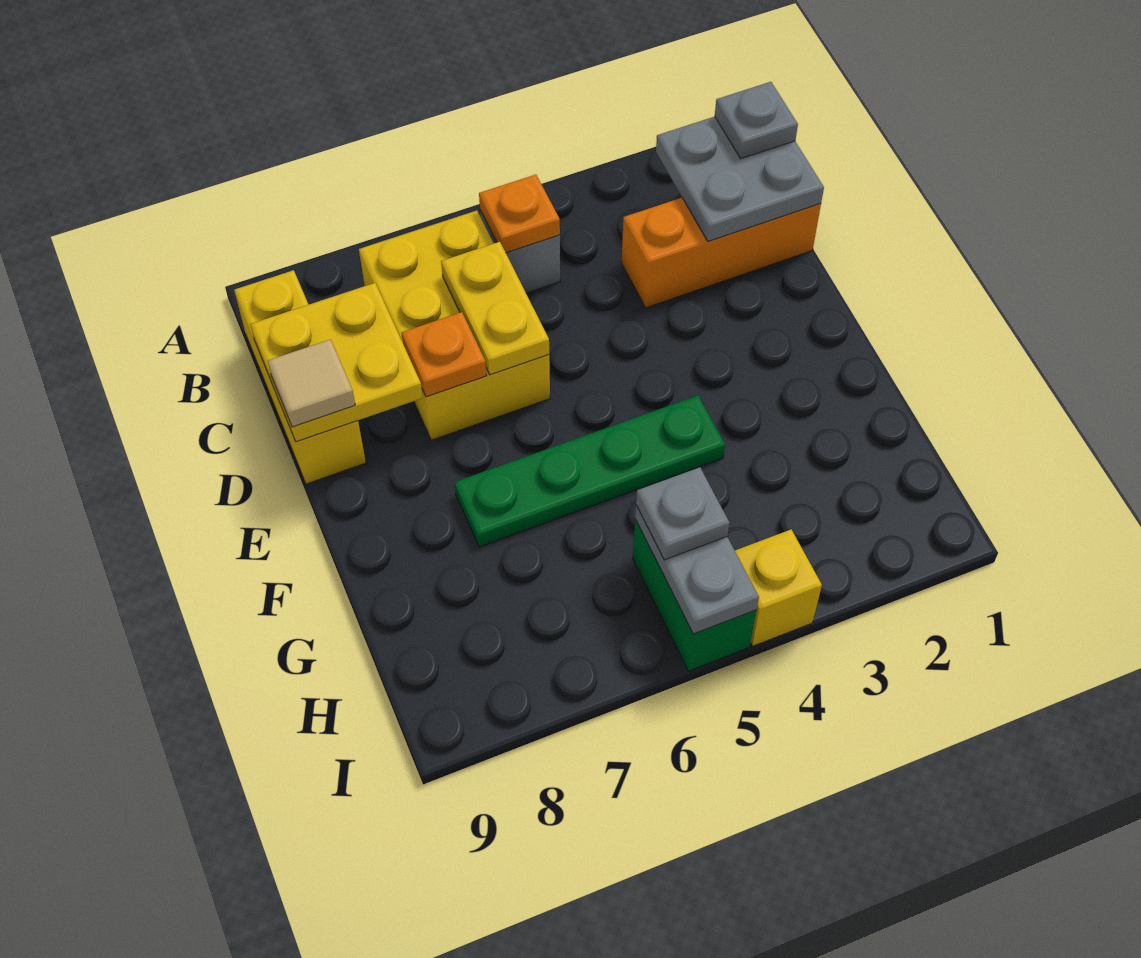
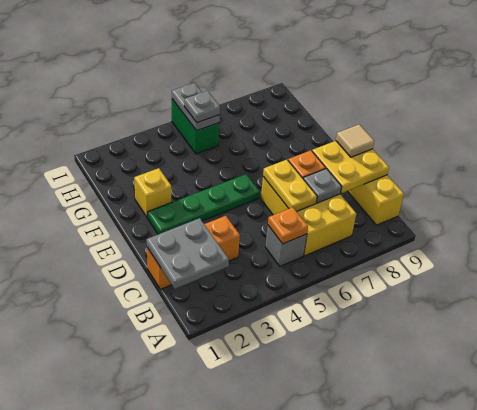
grey 1x1 plate [715,82,798,159] -> grey 1x1 plate moved to [303,169,342,203]
green 1x4 plate [455,396,725,547] -> green 1x4 plate moved to [148,174,260,234]
yellow 1x1 brick [735,530,822,646] -> yellow 1x1 brick moved to [134,168,171,218]

